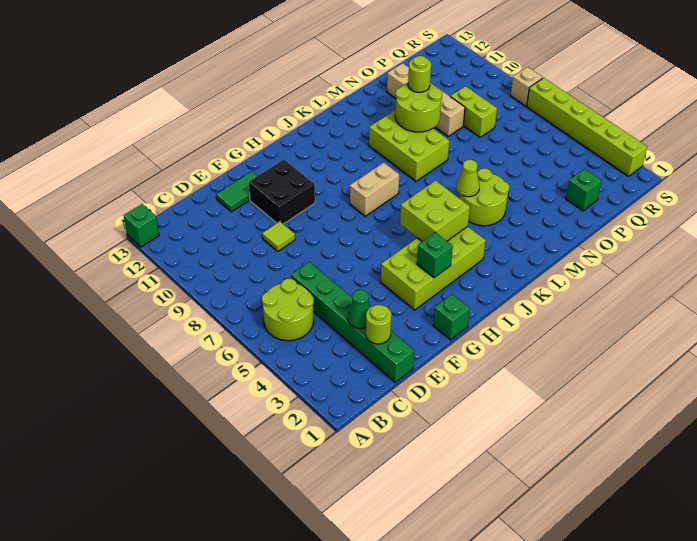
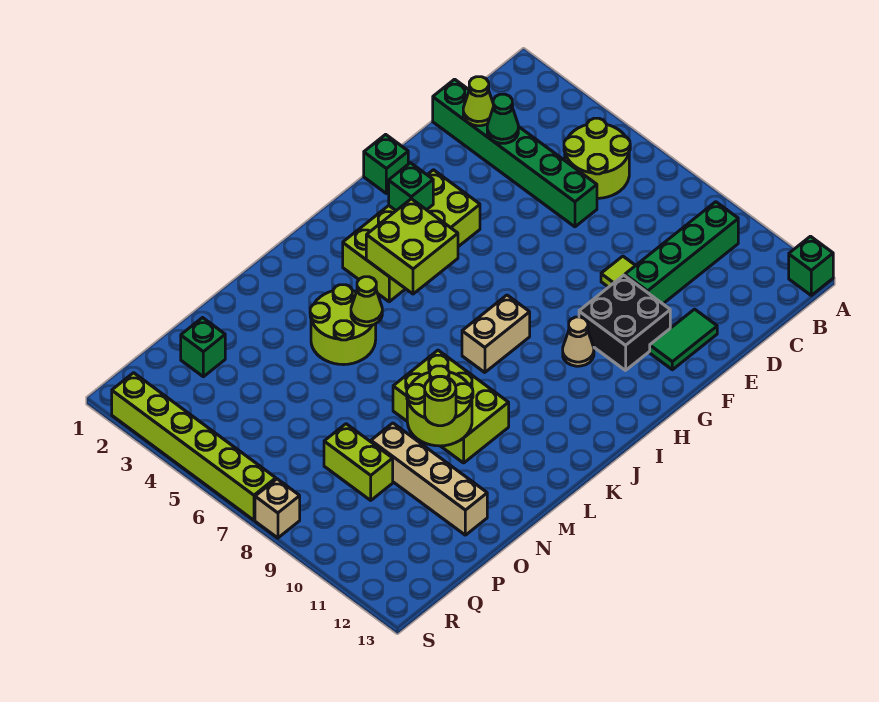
none -> green 1x4 brick [625,202,738,304]
lime 1x1 round brick [366,305,391,344] -> lime 1x1 cone [463,77,493,126]
none -> tan 1x1 cone [563,317,594,366]

